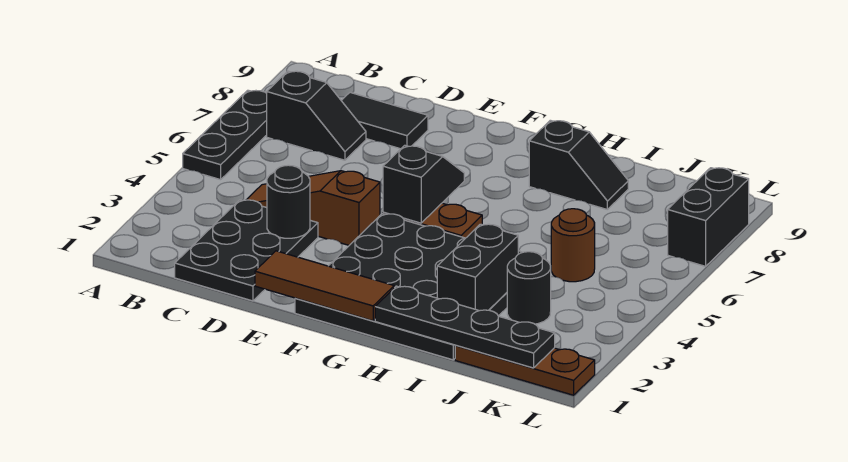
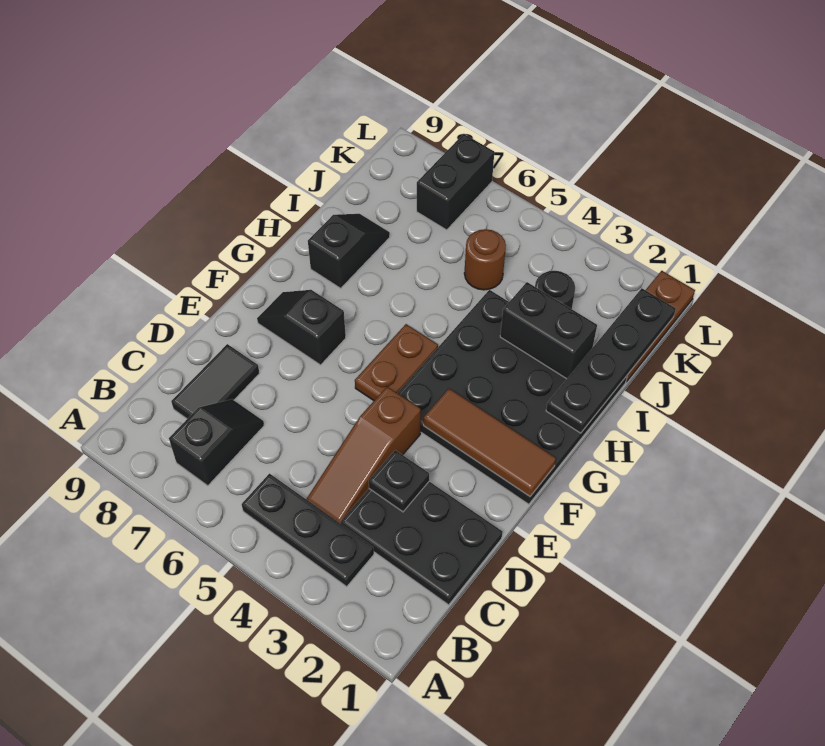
black 1x3 plate [183,90,267,180] -> black 1x3 plate moved to [242,474,374,586]
black 1x1 round brick [267,165,310,238] -> black 1x1 plate [369,450,429,512]
brown 1x3 tile [255,251,394,321] -> brown 1x3 tile turned to [424,389,556,496]
black 1x2 slope [383,145,464,223] -> black 1x2 slope moved to [257,290,346,365]
black 1x2 brick [668,168,749,266] -> black 1x2 brick turned to [417,134,494,230]

